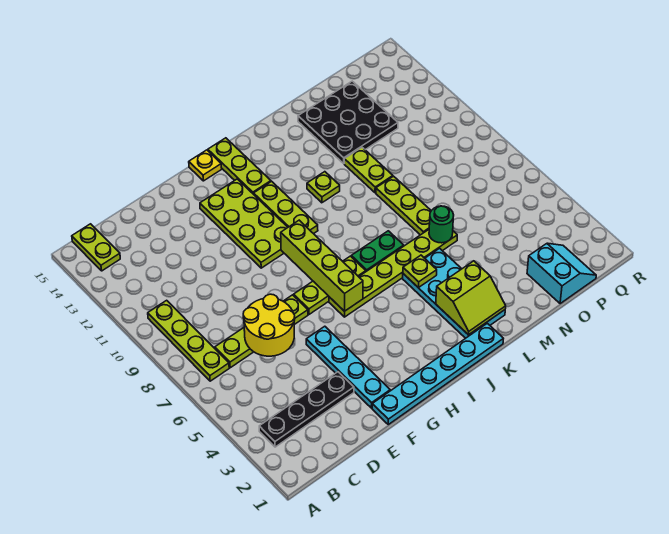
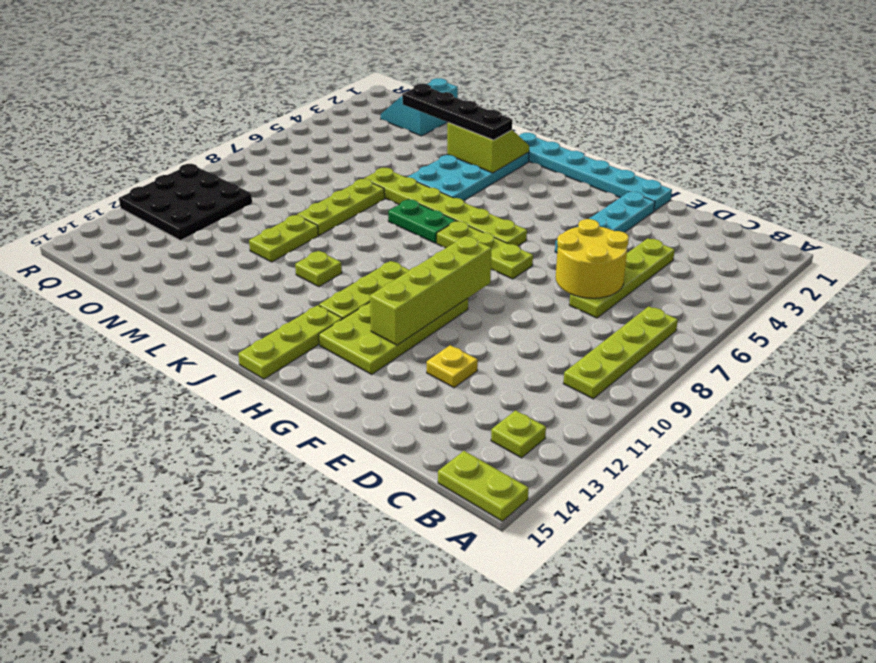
black 1x4 plate [259,372,354,447] -> black 1x4 plate moved to [402,84,512,140]
lime 1x2 plate [72,224,120,271] -> lime 1x2 plate turned to [438,451,529,521]
lime 1x4 plate [215,295,308,368] -> lime 1x4 plate turned to [569,238,675,318]
lime 1x4 brick [281,220,363,311] -> lime 1x4 brick moved to [370,236,491,345]
yellow 1x1 plate [189,150,222,181] -> yellow 1x1 plate moved to [427,345,478,388]
lime 1x1 plate [403,255,437,288] -> lime 1x1 plate moved to [491,410,546,458]
green 1x1 round brick [429,206,454,243] -> none
black 3x3 plate [298,81,398,163] -> black 3x3 plate moved to [119,164,252,240]

